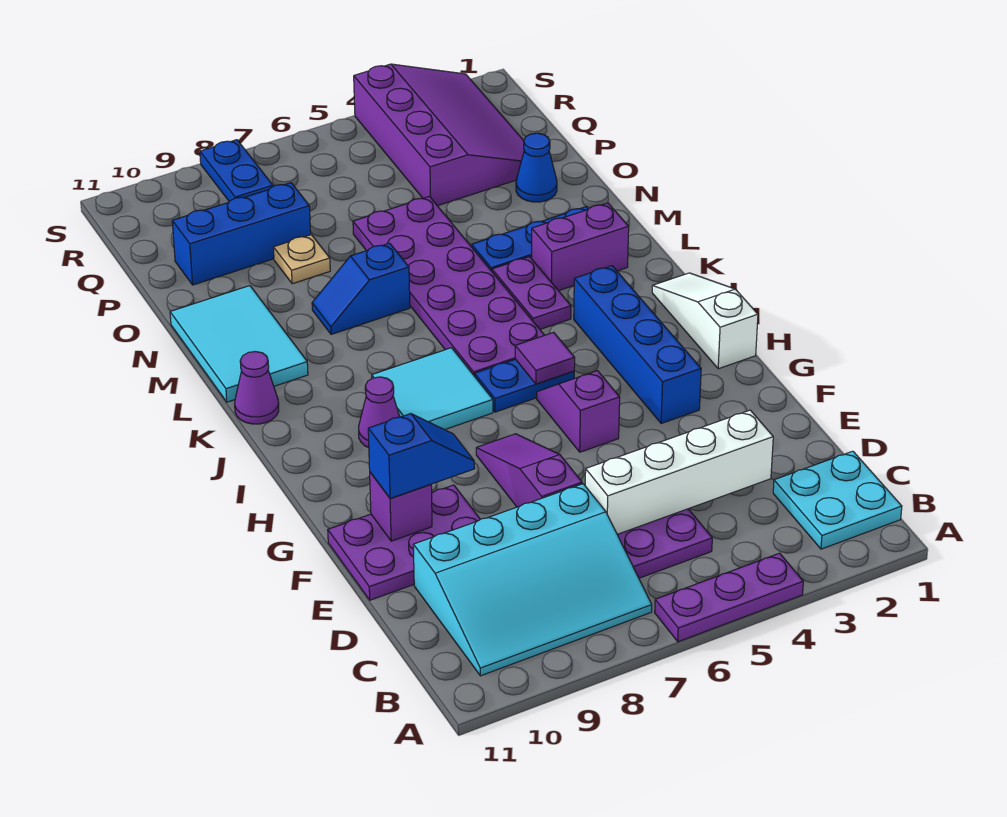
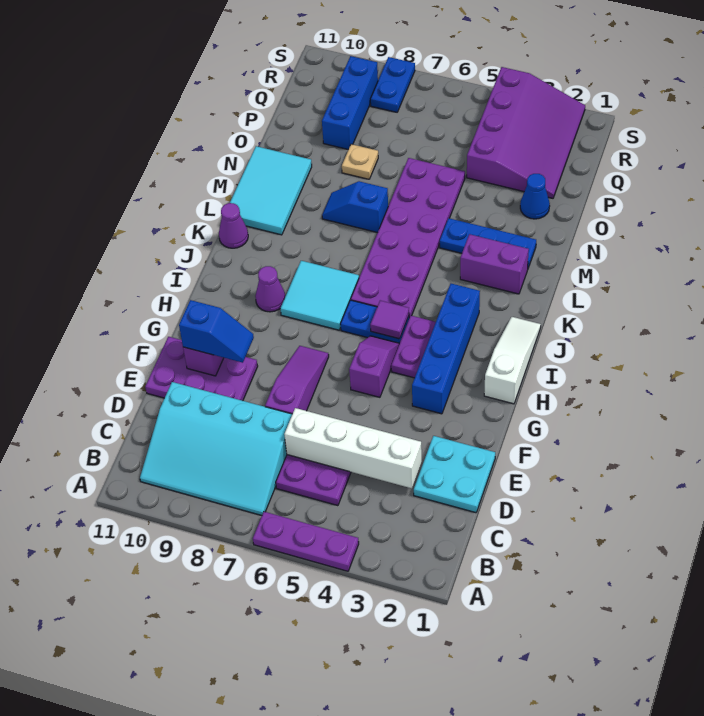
cyan 2x2 plate [773,451,902,549] -> cyan 2x2 plate moved to [414,436,495,513]
purple 1x2 plate [492,257,571,329] -> purple 1x2 plate moved to [391,316,436,378]
blue 1x3 brick [172,183,311,285] -> blue 1x3 brick turned to [322,56,378,150]

